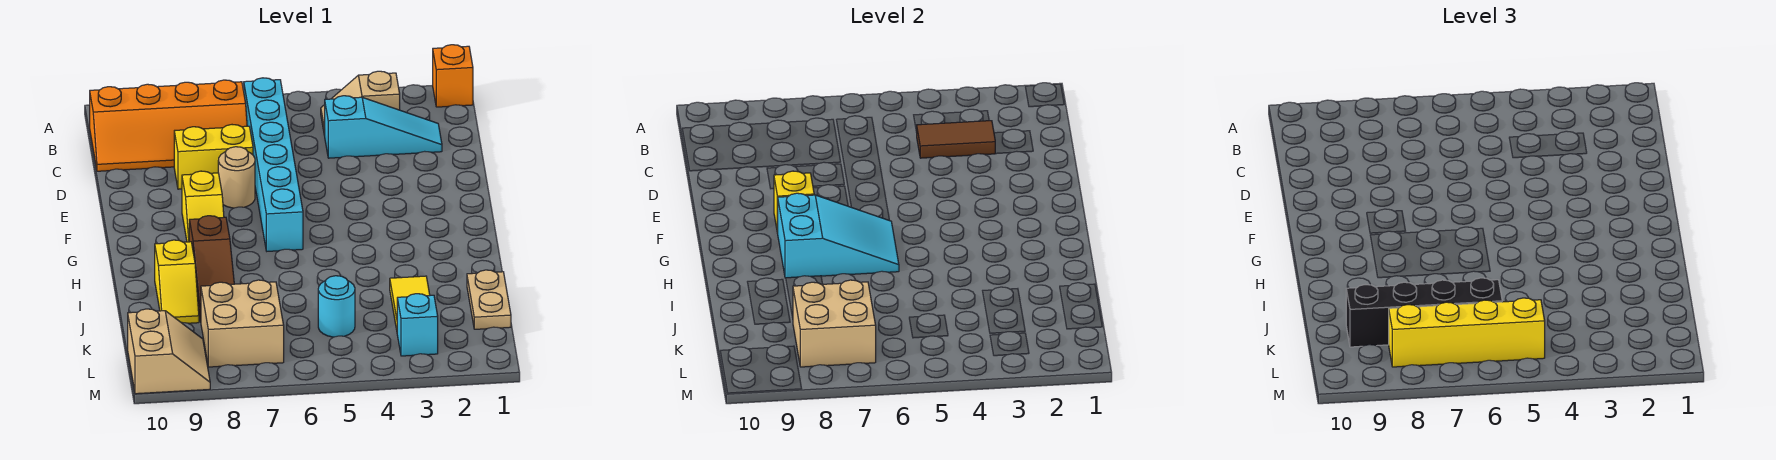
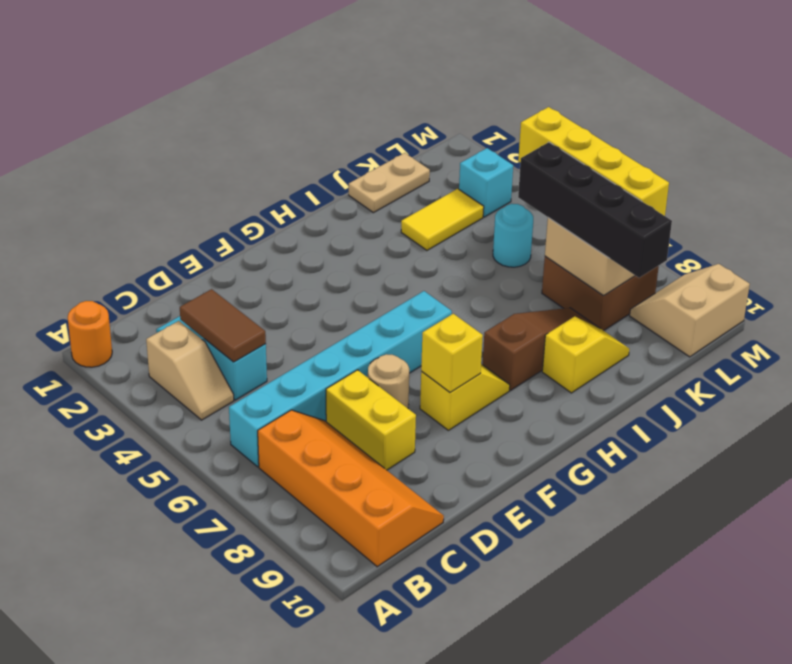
orange 1x1 brick [433,45,473,107] -> orange 1x1 round brick [68,301,112,367]
cyan 2x3 slope [778,193,899,278] -> none
tan 2x2 brick [201,280,284,367] -> brown 2x2 brick [542,256,659,331]

